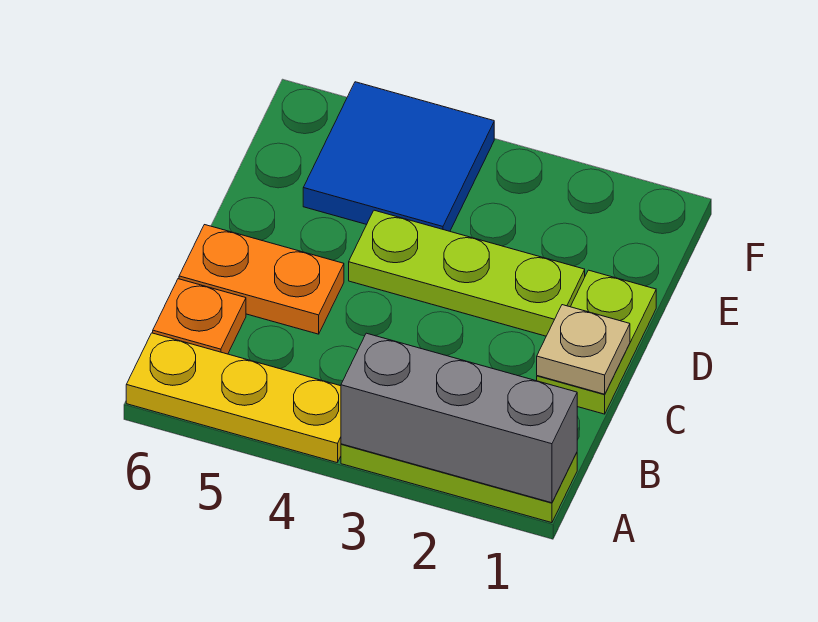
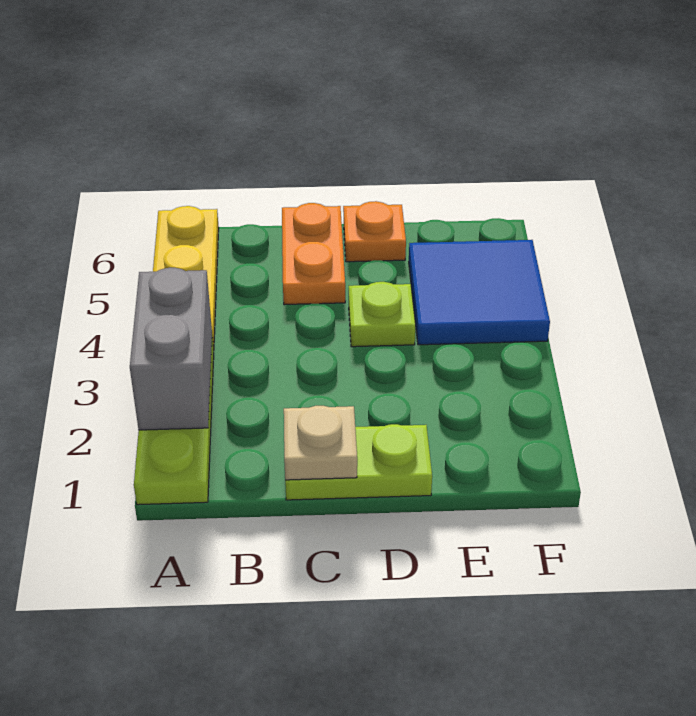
grey 1x3 brick [341,333,577,503] -> grey 1x2 brick [130,268,212,430]
orange 1x1 plate [153,279,246,354] -> orange 1x1 plate moved to [343,201,406,262]
lime 1x3 plate [349,210,585,336] -> lime 1x1 plate [349,282,415,347]

